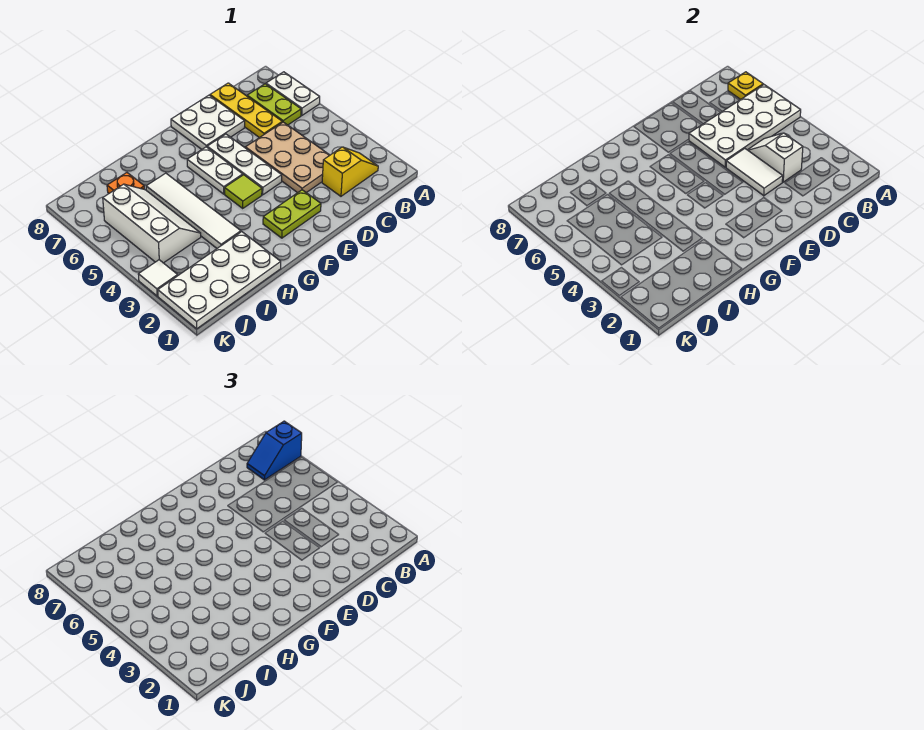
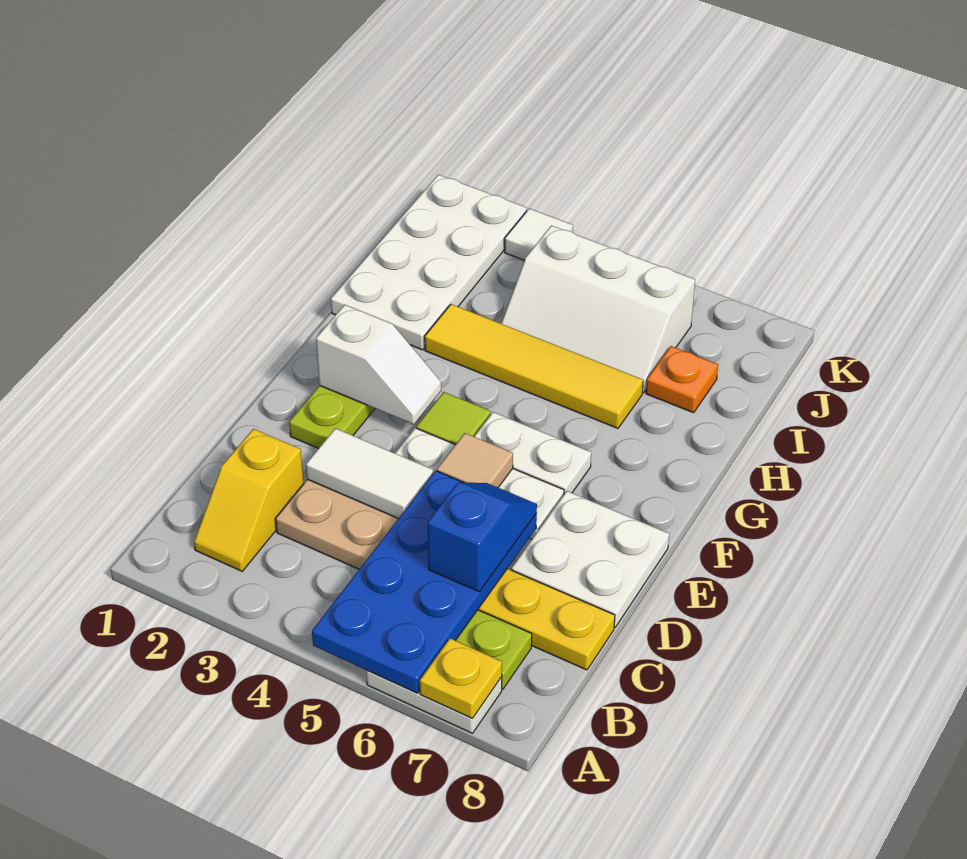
white 2x4 plate [689,85,801,167] -> blue 2x4 plate [312,471,537,693]
blue 1x2 slope [247,421,302,480] -> blue 1x2 slope moved to [427,483,537,592]
white 1x2 slope [748,133,803,182] -> white 1x2 slope moved to [316,305,441,424]
none -> tan 1x1 tile [437,433,513,487]
white 1x4 tile [146,173,241,248] -> yellow 1x4 tile [425,304,643,428]

